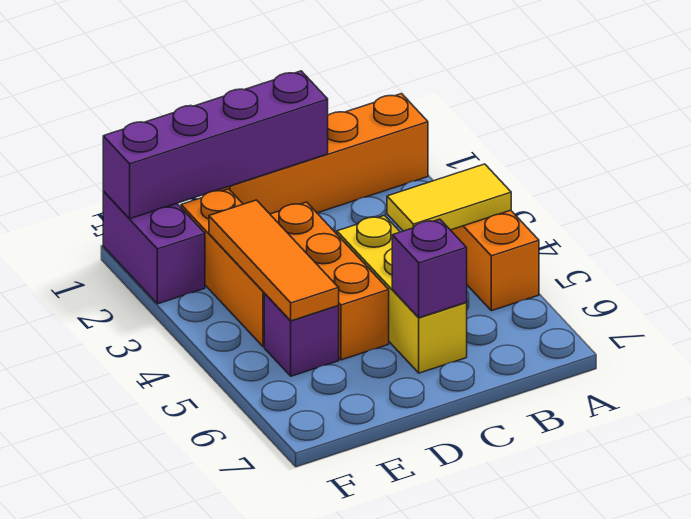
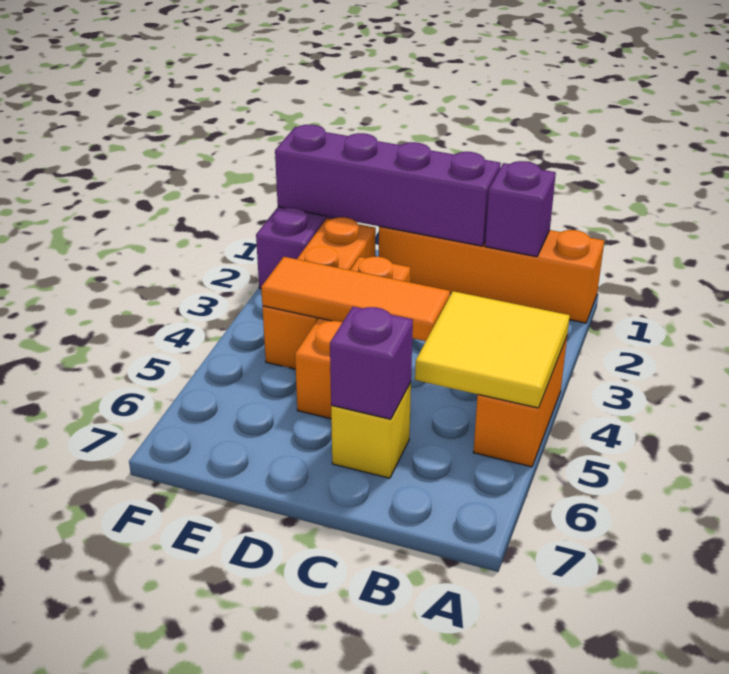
yellow 1x2 tile [387,164,511,231] -> yellow 2x2 tile [415,291,570,408]
yellow 1x3 brick [337,215,467,373] -> yellow 1x1 brick [331,383,411,478]
orange 1x3 tile [209,200,339,321] -> orange 1x3 tile turned to [261,257,450,341]
purple 1x1 brick [264,294,339,376] -> purple 1x1 brick moved to [485,161,556,257]

